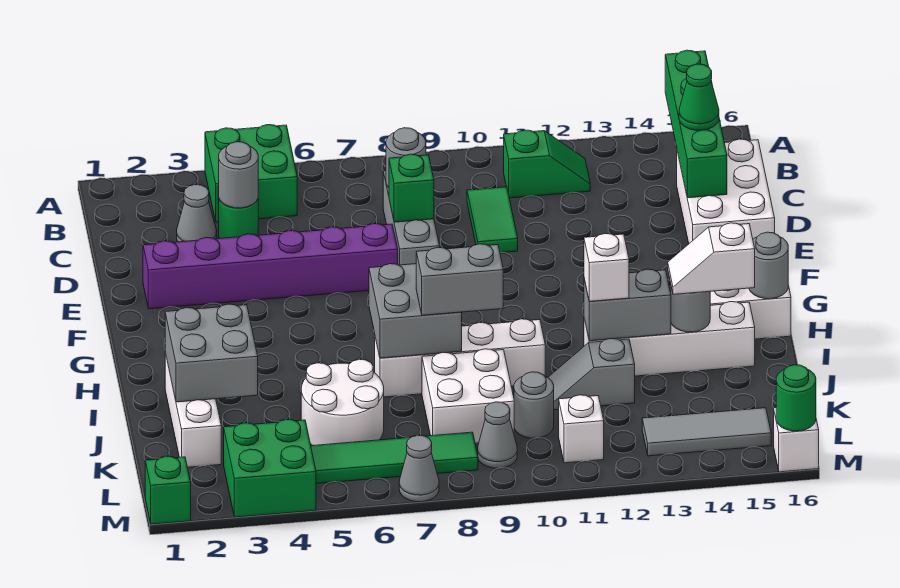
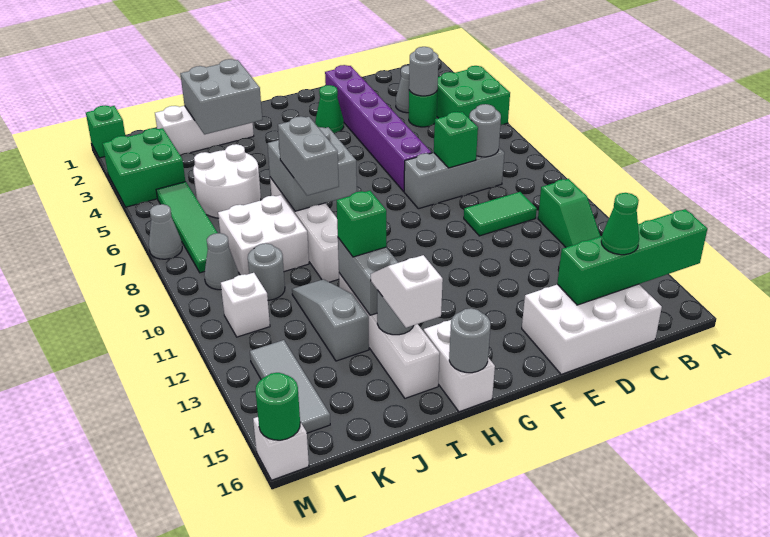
none -> green 1x1 cone [315,85,344,133]
white 1x1 brick [584,234,629,301] -> green 1x1 brick [337,191,386,257]
grey 1x2 slope [548,339,635,410] -> grey 1x3 slope [292,279,369,361]

